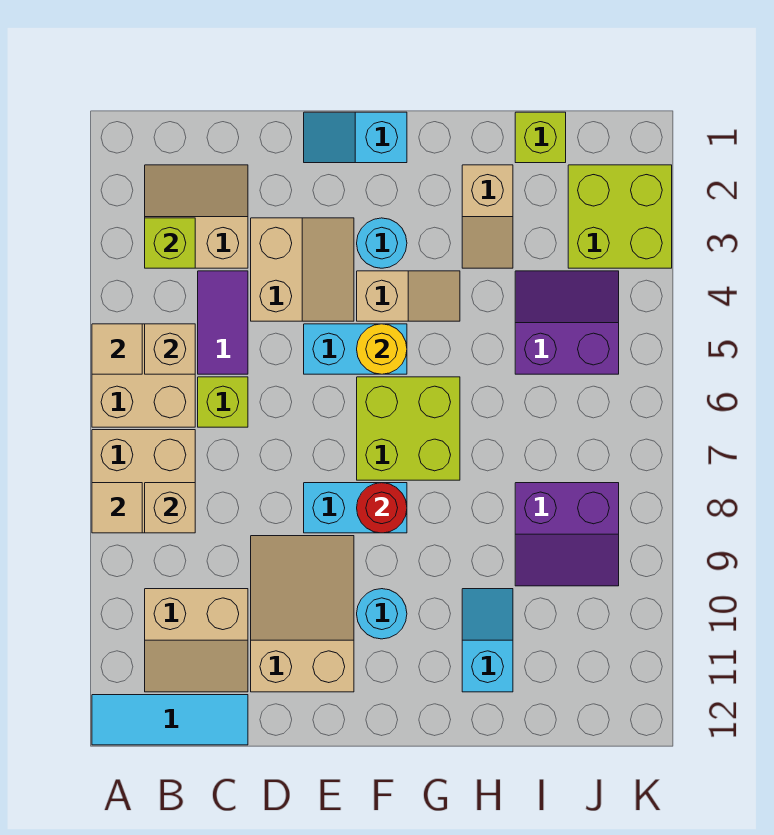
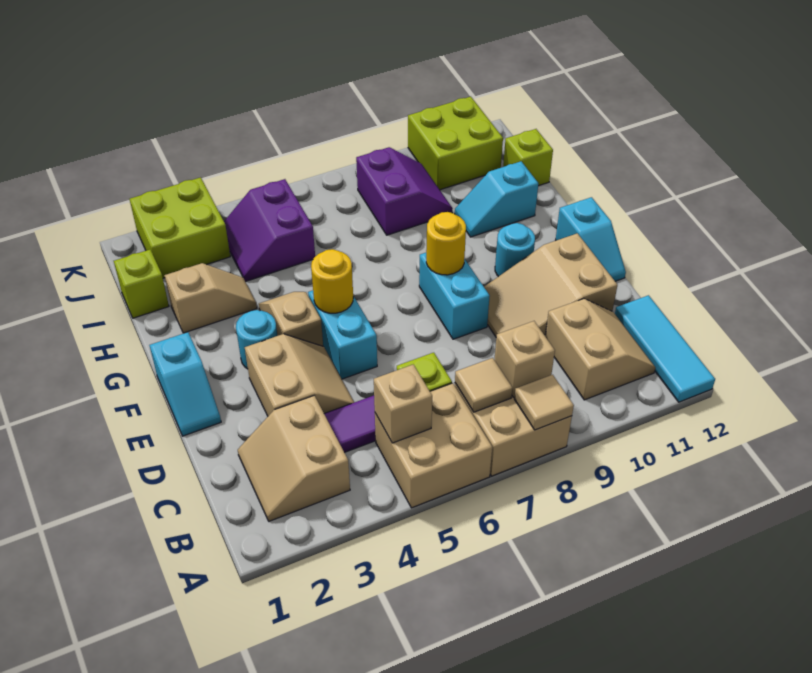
tan 1x1 tile [92,324,142,374] -> tan 1x1 tile moved to [455,358,512,412]
lime 1x1 brick [145,218,195,268] -> lime 1x1 brick moved to [503,129,553,186]
tan 2x2 slope [251,218,354,321] -> tan 2x2 slope turned to [245,334,354,416]
none -> cyan 1x2 slope [556,197,626,281]
lime 2x2 brick [357,377,460,480] -> lime 2x2 brick moved to [408,97,503,190]
red 1x1 round brick [357,483,407,533] -> yellow 1x1 round brick [426,212,466,275]

